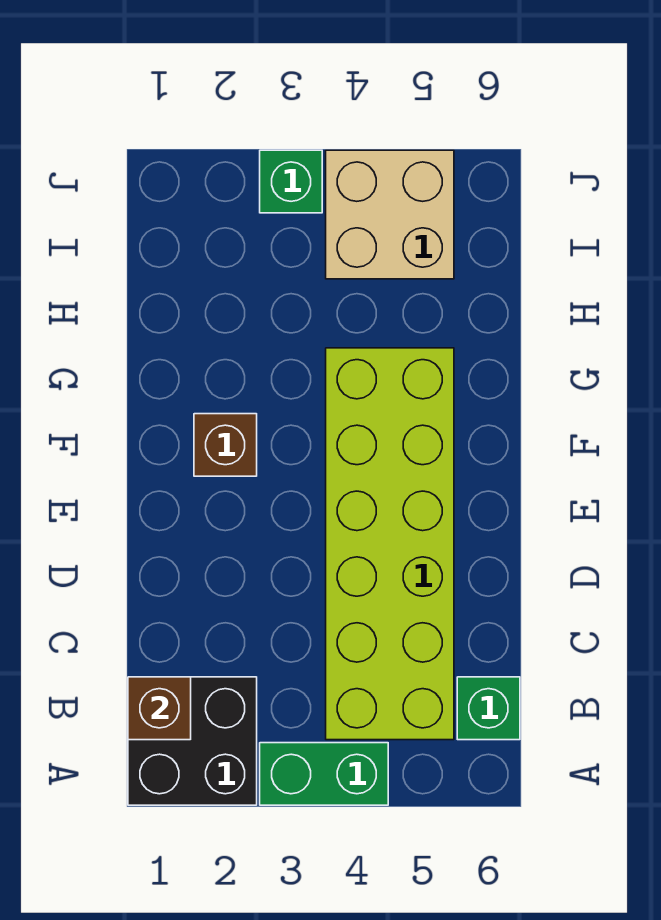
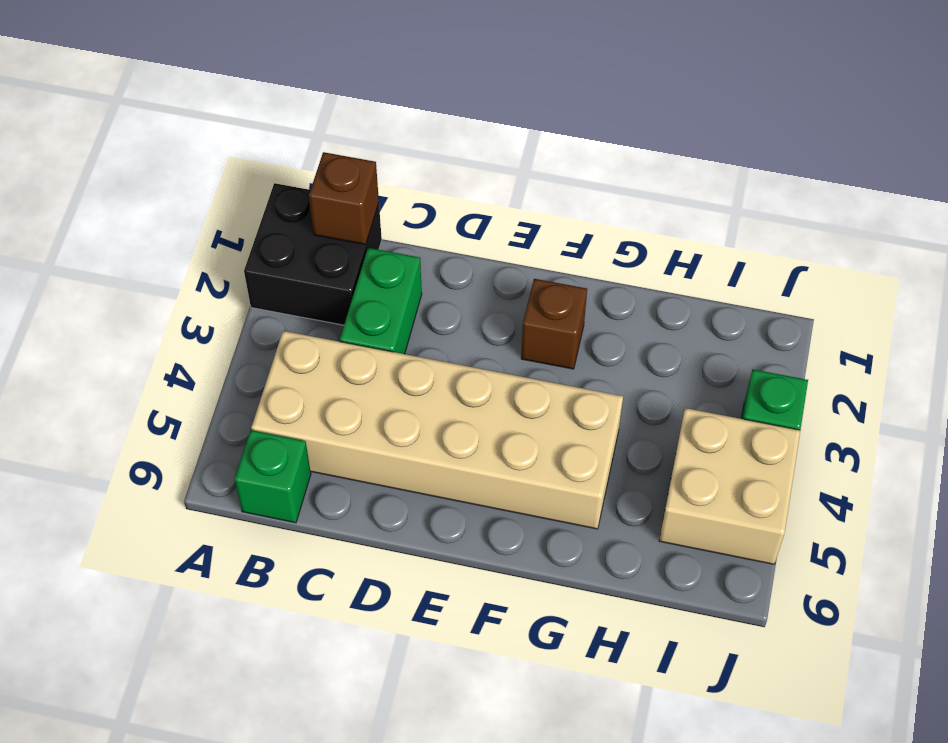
green 1x2 brick [260,743,388,805] -> green 1x2 brick moved to [340,248,422,354]
lime 2x6 brick [326,348,454,740] -> tan 2x6 brick [251,331,623,529]

